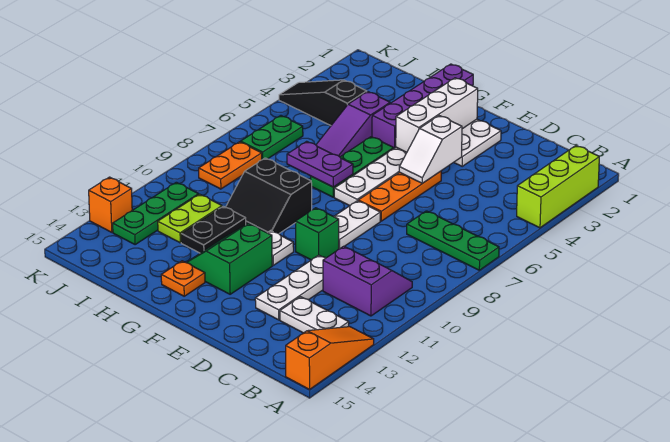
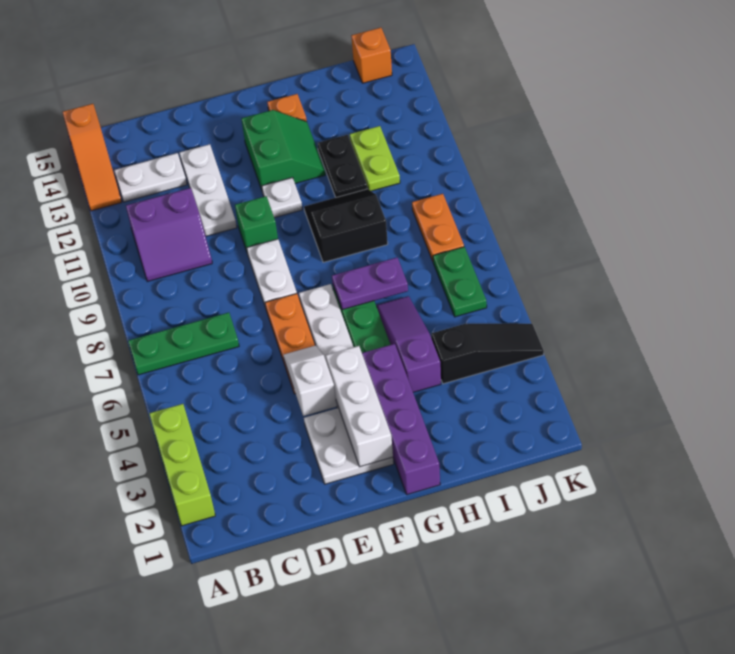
green 1x3 plate [113,182,199,245] -> none
orange 1x1 brick [89,177,132,232] -> orange 1x1 brick moved to [351,28,392,83]

